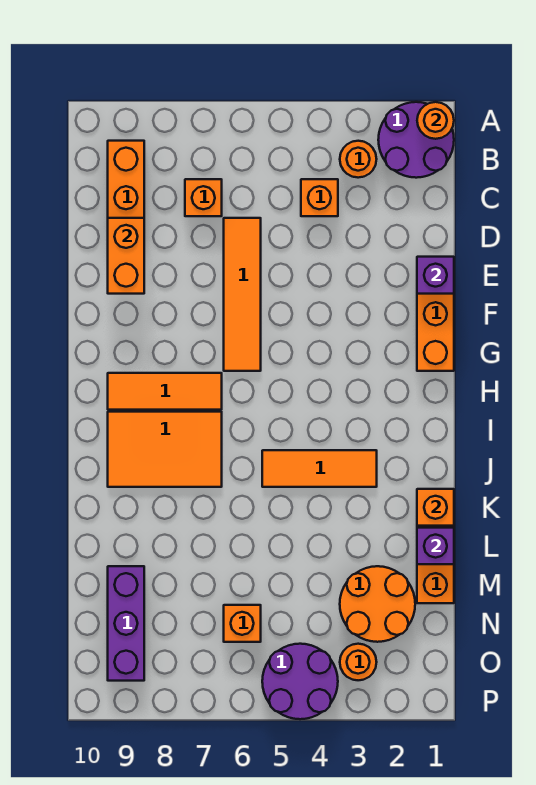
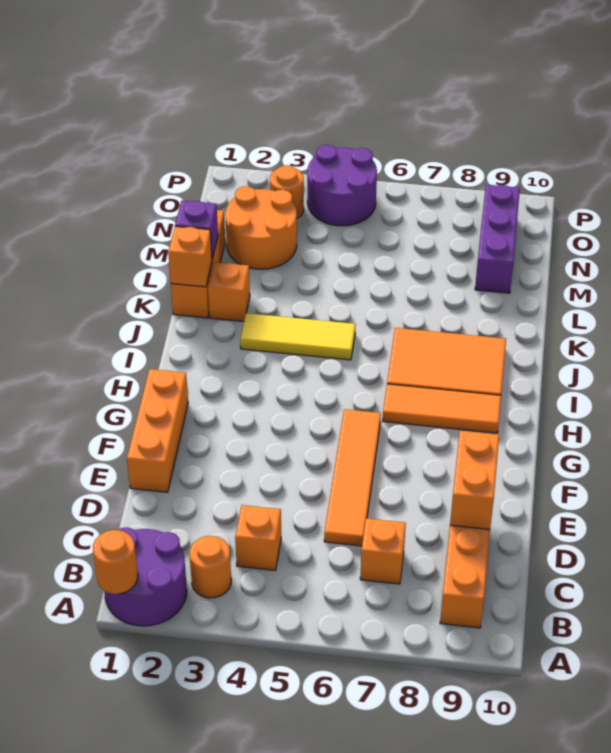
purple 1x1 brick [417,257,454,294] -> none
orange 1x3 tile [262,450,377,487] -> yellow 1x3 tile [240,313,356,360]
orange 1x1 brick [224,605,261,642] -> orange 1x1 brick moved to [208,262,250,321]

